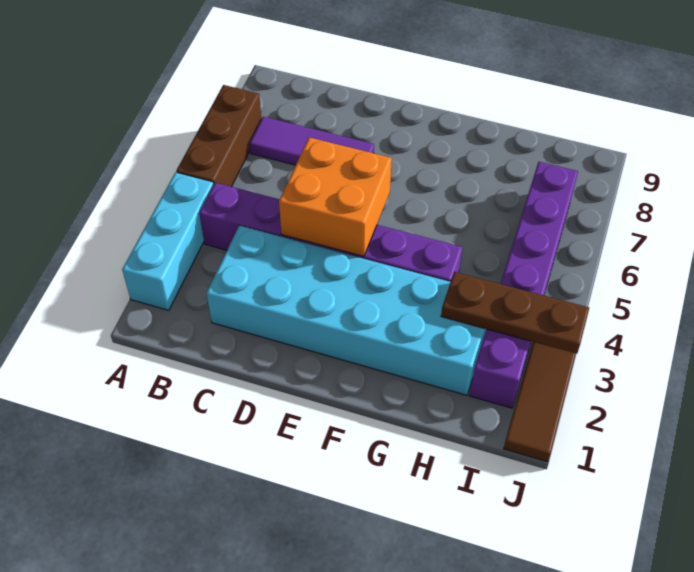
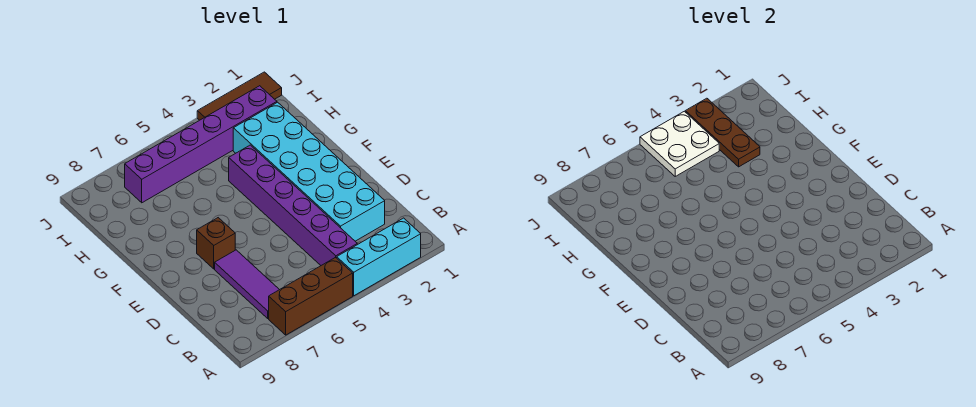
orange 2x2 brick [279,137,392,256] -> none
none -> brown 1x1 brick [197,218,235,269]
none -> white 2x2 plate [640,111,719,176]

